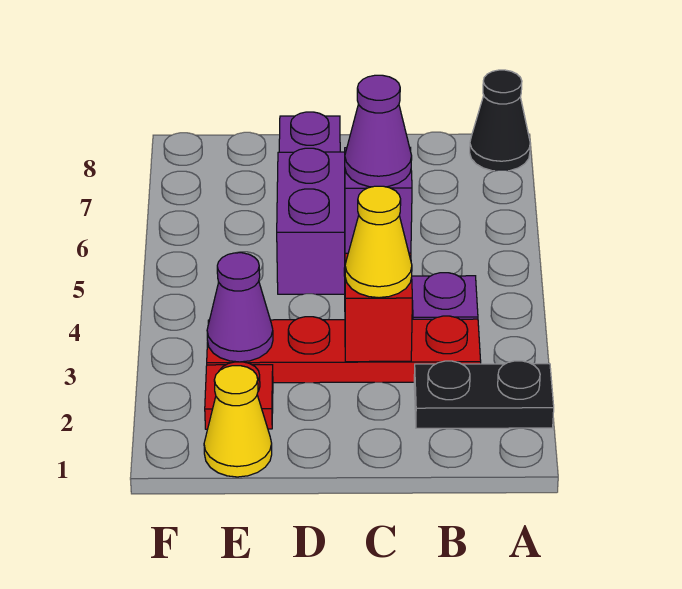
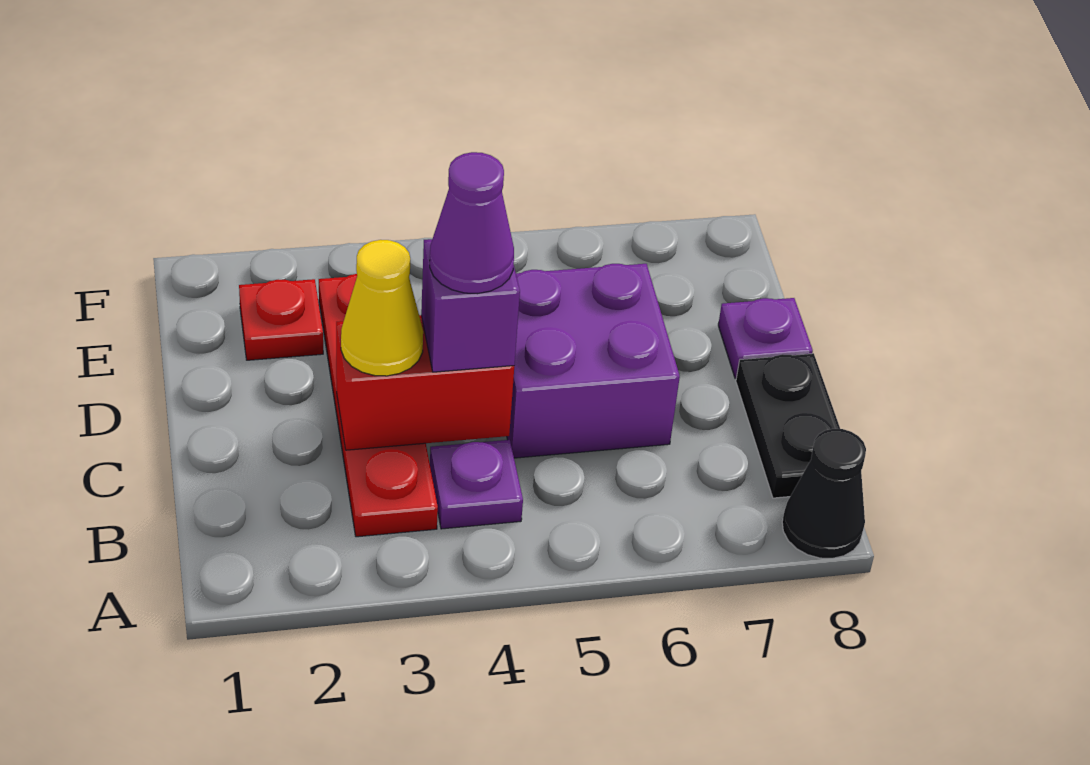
black 1x2 plate [414,361,554,428] -> black 1x2 plate moved to [736,353,840,498]
yellow 1x1 cone [204,366,272,477] -> none
purple 1x1 cone [207,253,273,362] -> none

